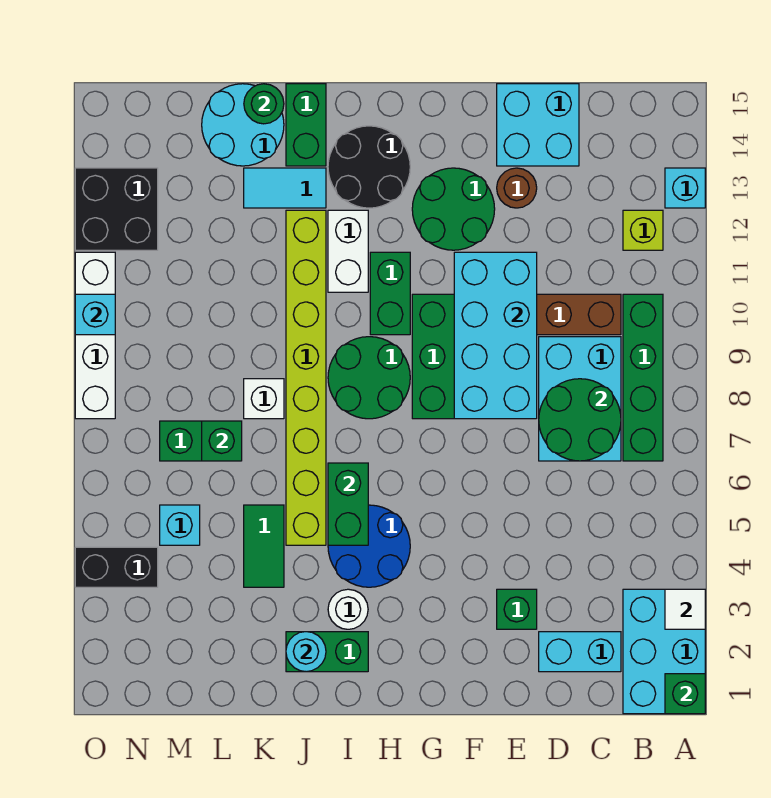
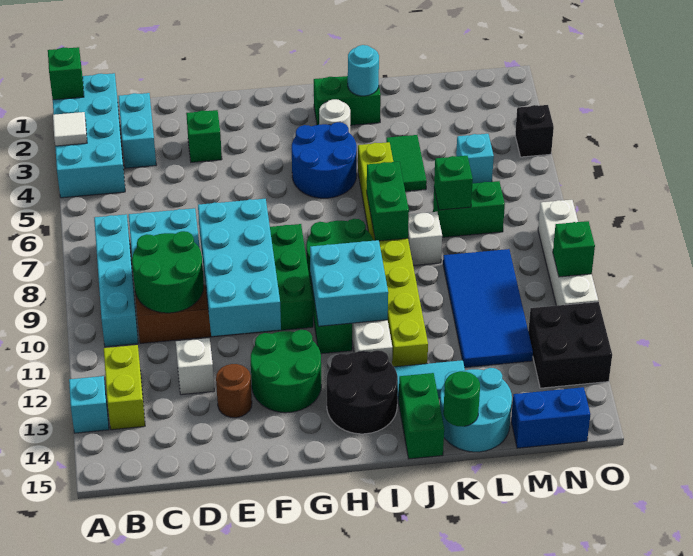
cyan 2x3 brick [623,589,705,714] -> cyan 2x4 brick [53,73,125,198]
green 1x4 brick [623,294,663,461] -> cyan 1x4 brick [94,214,138,347]
lime 1x1 brick [623,210,663,250] -> lime 1x2 brick [104,345,145,430]
cyan 1x2 brick [539,632,621,672] -> cyan 1x2 brick turned to [118,93,156,168]
green 2x2 round brick [539,379,621,461] -> green 2x2 round brick moved to [132,231,204,313]
none -> white 1x1 brick [176,338,214,395]
cyan 2x2 brick [497,84,579,166] -> cyan 2x2 brick moved to [310,240,388,326]
green 1x2 brick [328,463,368,545] -> green 1x2 brick moved to [367,162,409,241]
none -> blue 2x4 tile [443,249,533,367]
none -> blue 1x2 brick [511,387,590,448]
black 1x2 brick [75,547,158,587] -> black 1x1 brick [515,105,554,157]
cyan 1x1 brick [75,294,115,335] -> green 1x1 brick [553,221,595,277]

